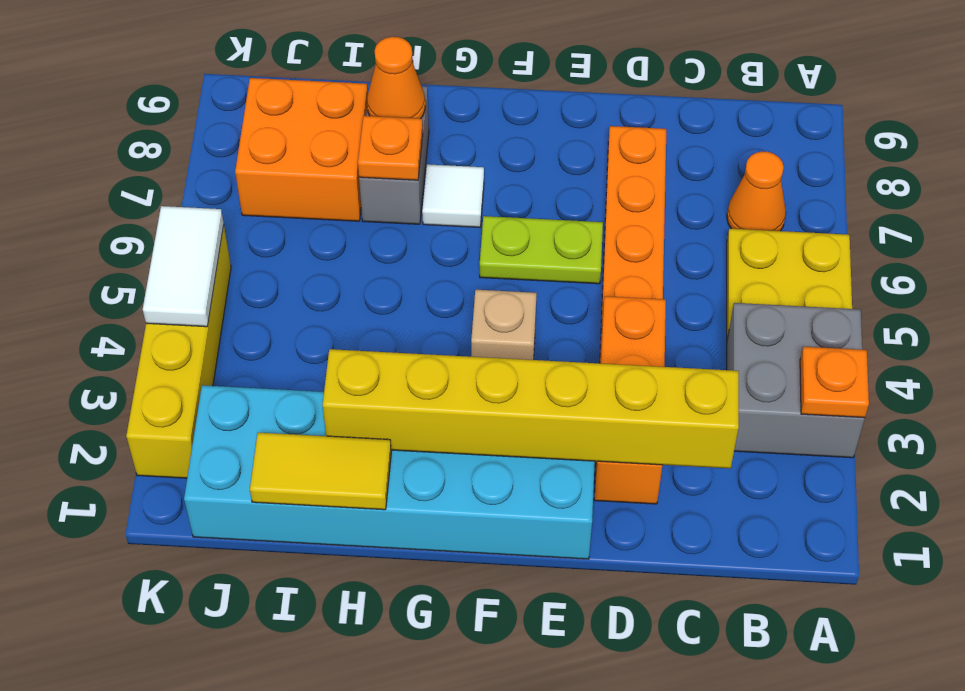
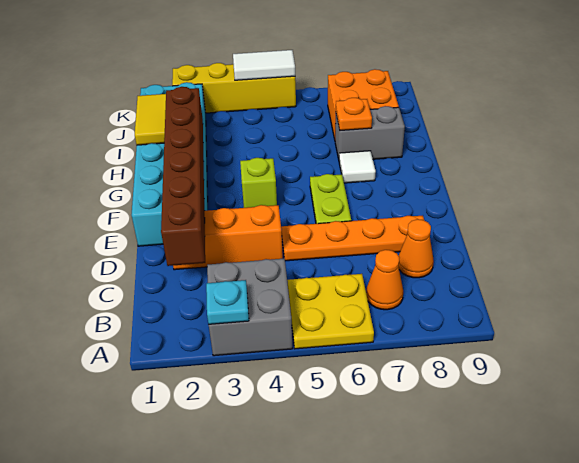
orange 1x1 plate [800,347,869,418] -> cyan 1x1 plate [206,280,249,324]
yellow 1x6 brick [323,349,739,469] -> brown 1x6 brick [161,87,205,266]
tan 1x1 brick [471,290,537,360] -> lime 1x1 brick [240,158,277,208]
orange 1x1 cone [367,37,425,119] -> orange 1x1 cone moved to [399,219,434,278]

